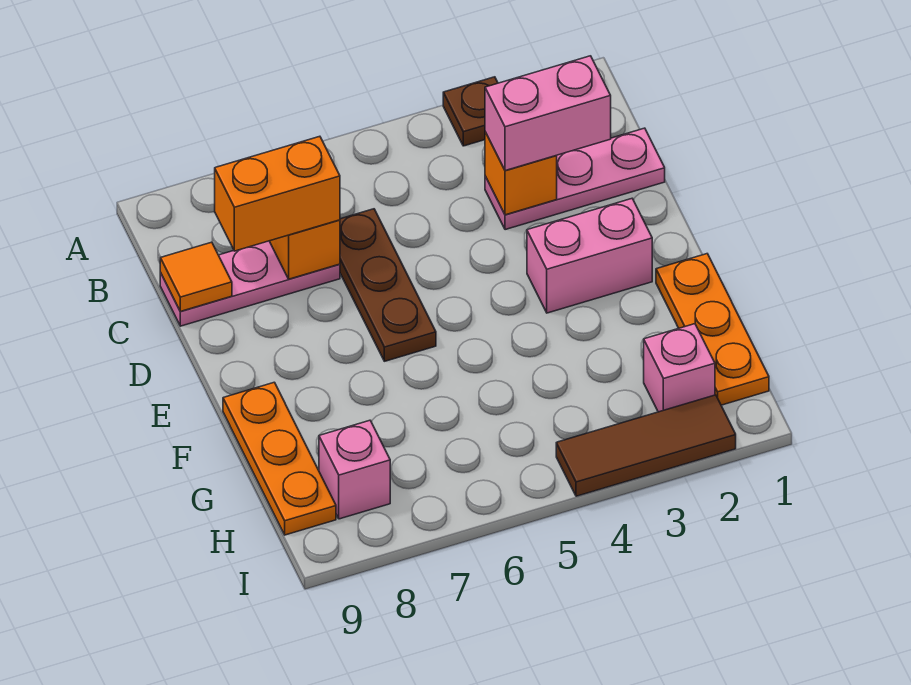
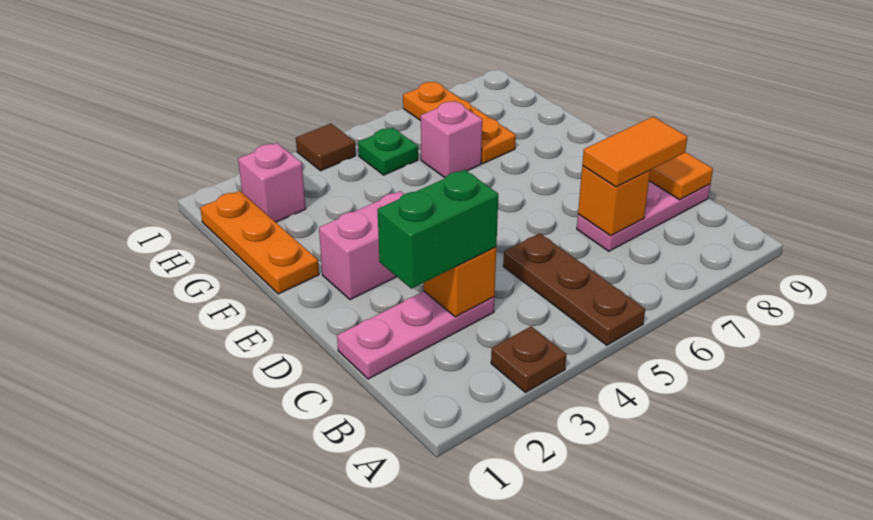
pink 1x2 brick [485,56,611,171] -> green 1x2 brick [378,170,498,289]
brown 1x3 plate [340,209,436,361] -> brown 1x3 plate moved to [503,233,645,345]
orange 1x2 brick [215,136,340,251] -> orange 1x2 tile [582,117,687,187]
orange 1x3 plate [223,382,336,535] -> orange 1x3 plate moved to [403,82,516,164]
none -> green 1x1 plate [358,128,418,175]
pink 1x1 brick [319,420,390,519] -> pink 1x1 brick moved to [421,101,482,178]
brown 1x3 tile [556,395,736,496] -> brown 1x1 tile [296,124,356,171]

